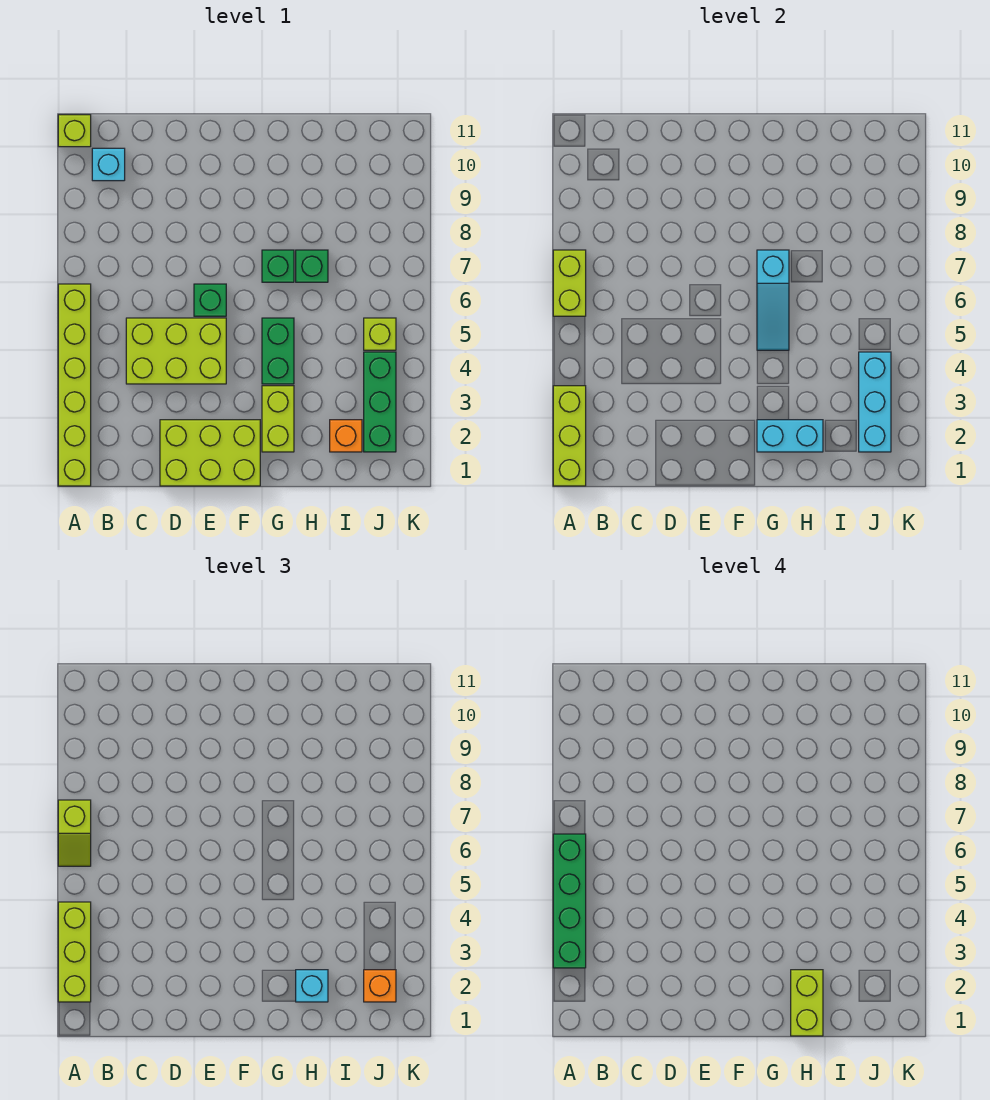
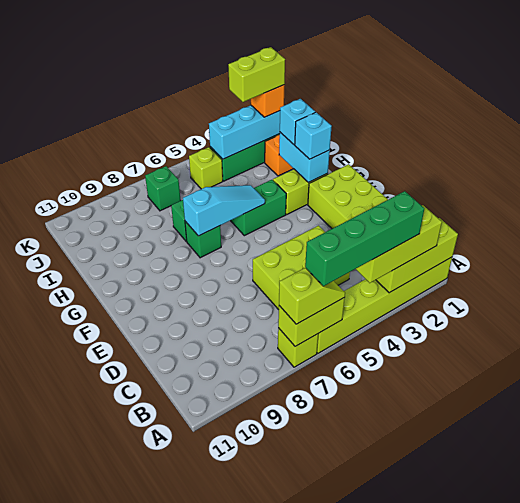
lime 1x1 brick [58,115,91,147] -> lime 1x1 brick moved to [278,328,318,367]
cyan 1x1 brick [92,148,125,181] -> cyan 1x1 brick moved to [295,112,332,159]
lime 2x3 brick [126,318,226,384] -> lime 2x3 brick turned to [253,226,350,310]
green 1x1 brick [194,284,226,316] -> green 1x1 brick moved to [145,166,181,211]
lime 1x2 brick [791,970,823,1036] -> lime 1x2 brick moved to [228,47,285,102]

